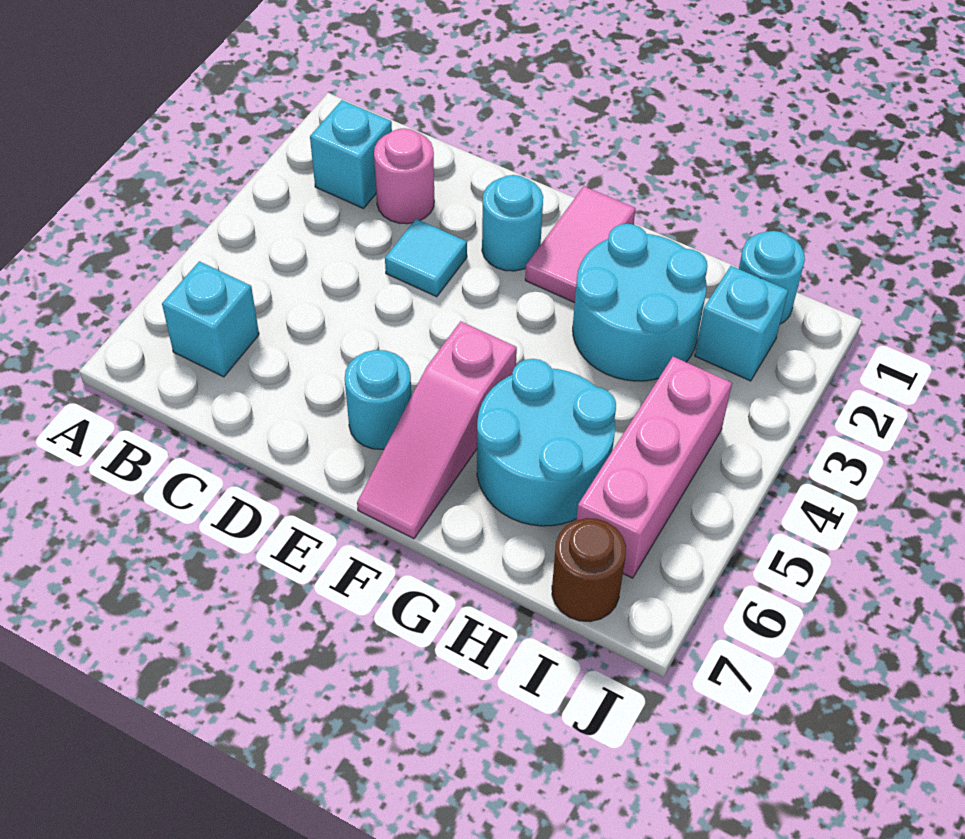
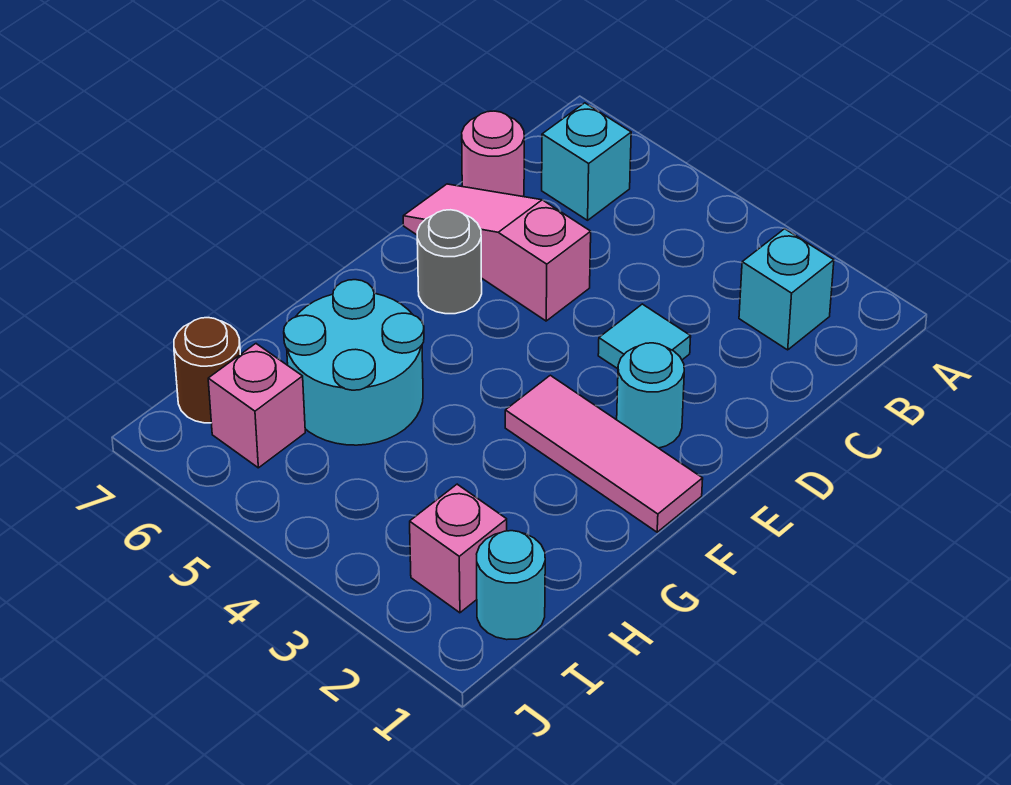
pink 1x1 round brick [374,128,434,224] -> pink 1x1 round brick moved to [462,111,524,197]
cyan 1x1 round brick [345,350,411,449] -> grey 1x1 round brick [417,210,482,314]
pink 1x2 tile [525,187,636,303] -> pink 1x3 tile [505,375,703,532]
pink 1x3 slope [357,321,517,539] -> pink 1x3 slope moved to [403,184,591,321]
cyan 2x2 round brick [573,224,707,381] -> none
cyan 1x1 brick [695,266,788,381] -> pink 1x1 brick [410,484,507,613]
pink 1x3 brick [576,357,732,578] -> pink 1x1 brick [208,344,305,468]

